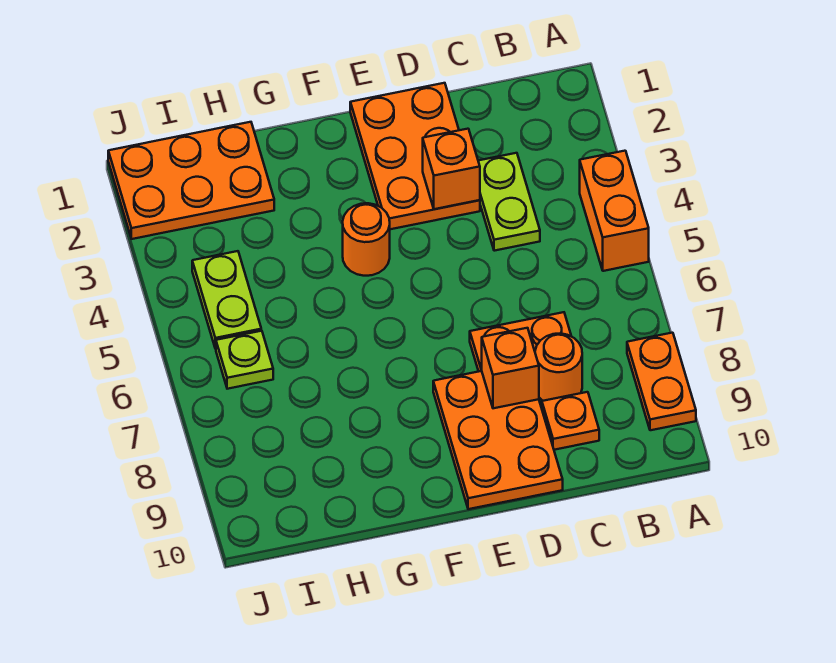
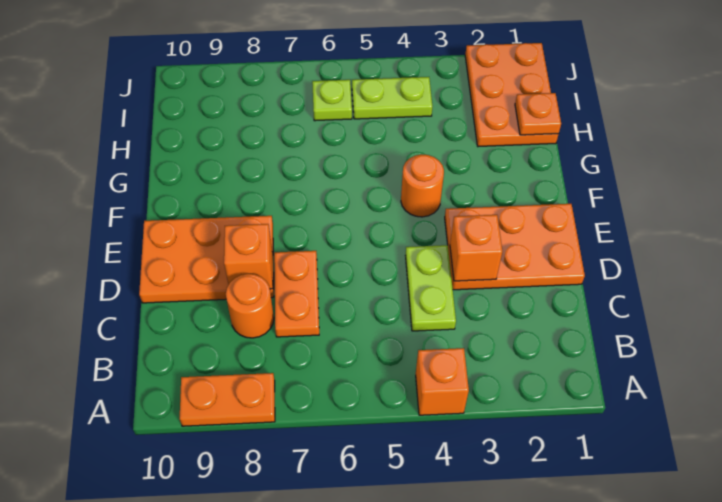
orange 1x2 brick [580,151,649,271] -> orange 1x1 brick [416,348,469,415]
lime 1x2 plate [478,153,540,251] -> lime 1x2 plate turned to [405,245,456,331]
orange 1x1 plate [542,392,599,450] -> orange 1x1 plate moved to [515,93,561,135]

